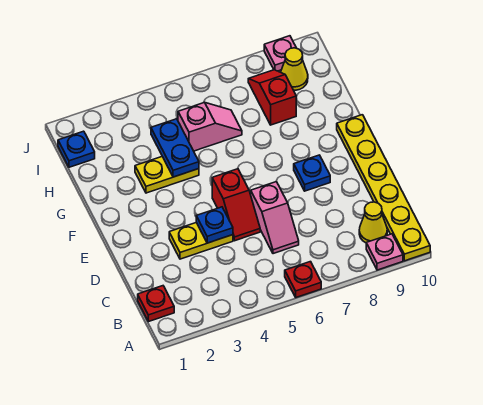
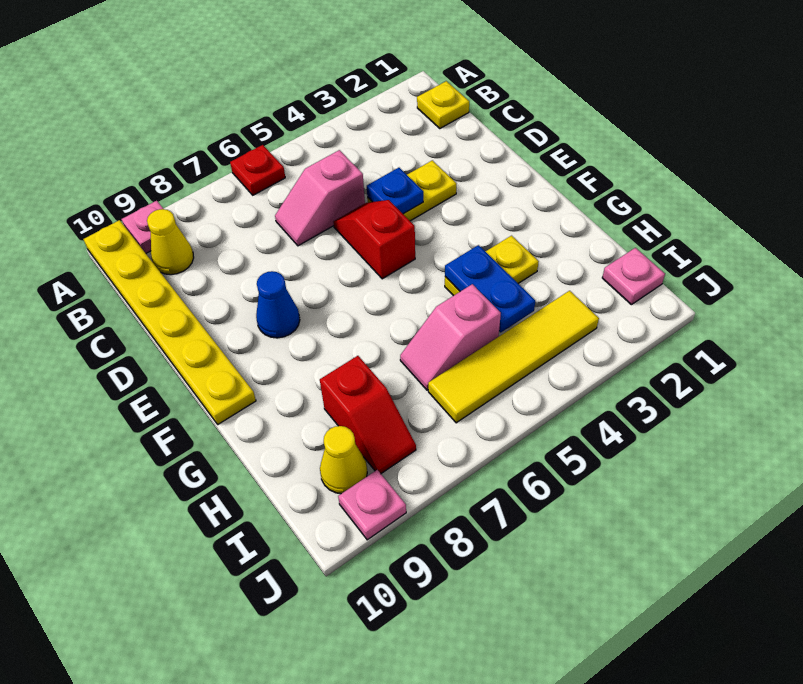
red 1x1 plate [138,286,174,322] -> yellow 1x1 plate [417,81,469,128]
pink 1x2 slope [251,182,299,254] -> pink 1x2 slope turned to [275,150,365,246]
blue 1x1 plate [294,155,330,191] -> blue 1x1 cone [256,271,300,338]
blue 1x1 plate [58,131,95,167] -> pink 1x1 plate [602,248,665,305]
none -> yellow 1x4 tile [428,291,599,423]

